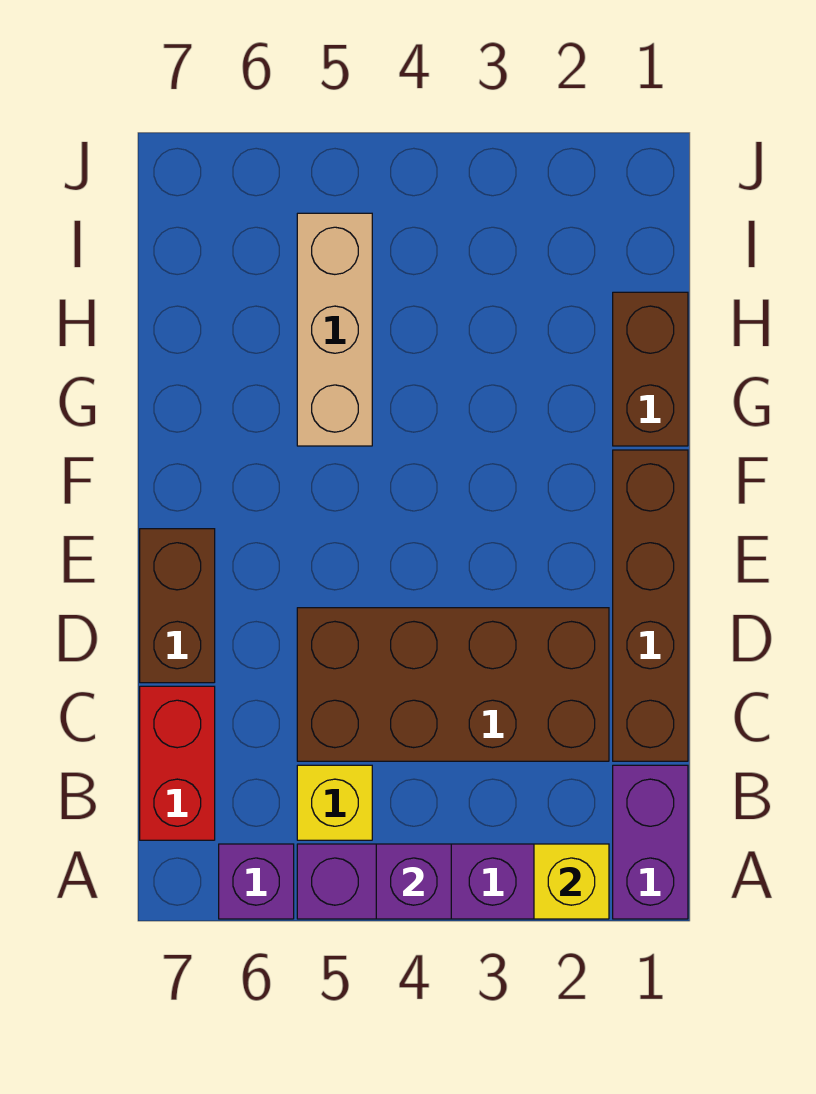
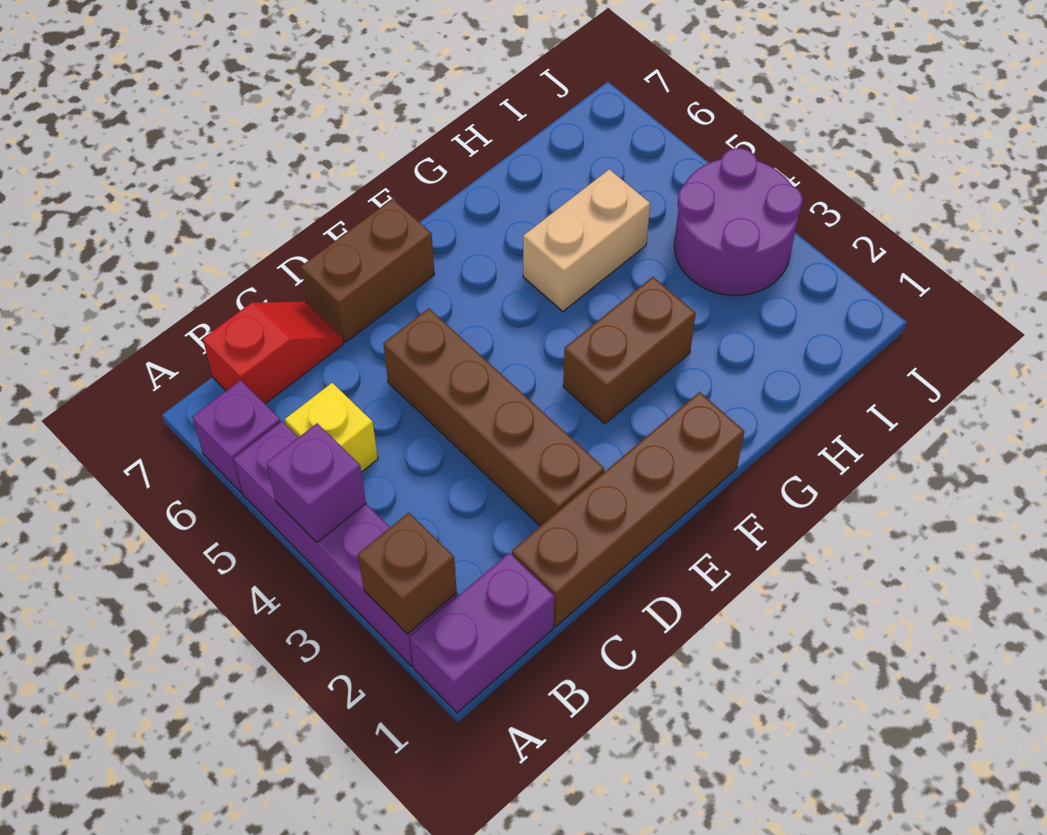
yellow 1x1 brick [534,844,609,919] -> brown 1x1 brick [358,513,457,634]
red 1x2 brick [140,686,215,840] -> red 1x2 slope [203,301,343,404]
brown 2x4 brick [297,608,609,761] -> brown 1x4 brick [383,308,604,526]
brown 1x2 brick [613,292,688,446] -> brown 1x2 brick moved to [563,277,696,424]
tan 1x3 brick [297,213,372,446] -> tan 1x2 brick [523,169,650,311]
none -> purple 2x2 round brick [674,148,803,296]

